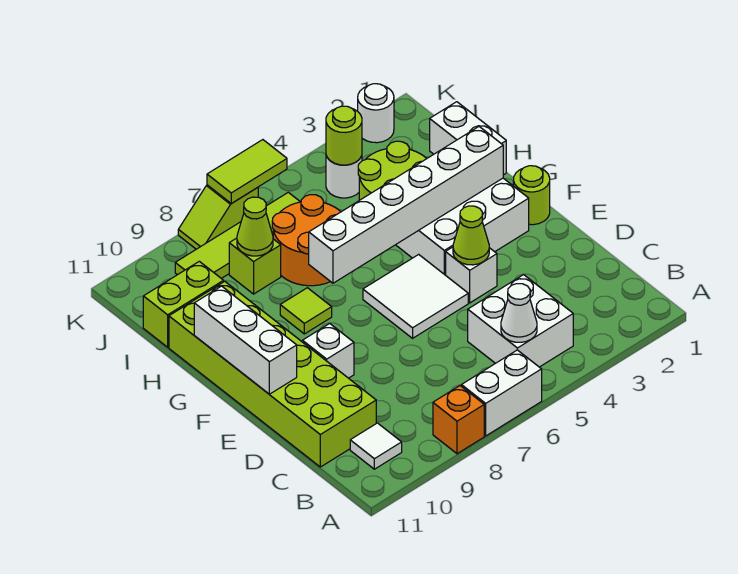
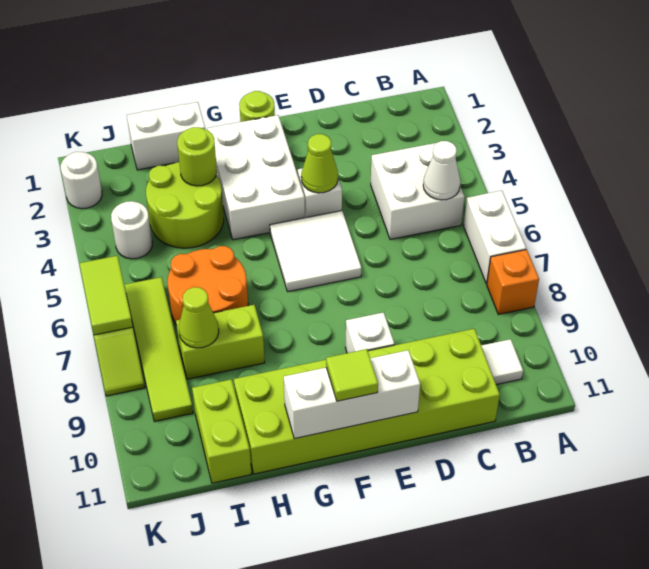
white 1x6 brick [309,127,503,283] -> none
lime 1x1 tile [280,288,332,334] -> lime 1x1 tile moved to [326,349,378,401]
lime 1x1 brick [229,238,281,294] -> lime 1x2 brick [176,305,265,379]
lime 1x1 round brick [326,106,362,165] -> lime 1x1 round brick moved to [177,127,217,186]

